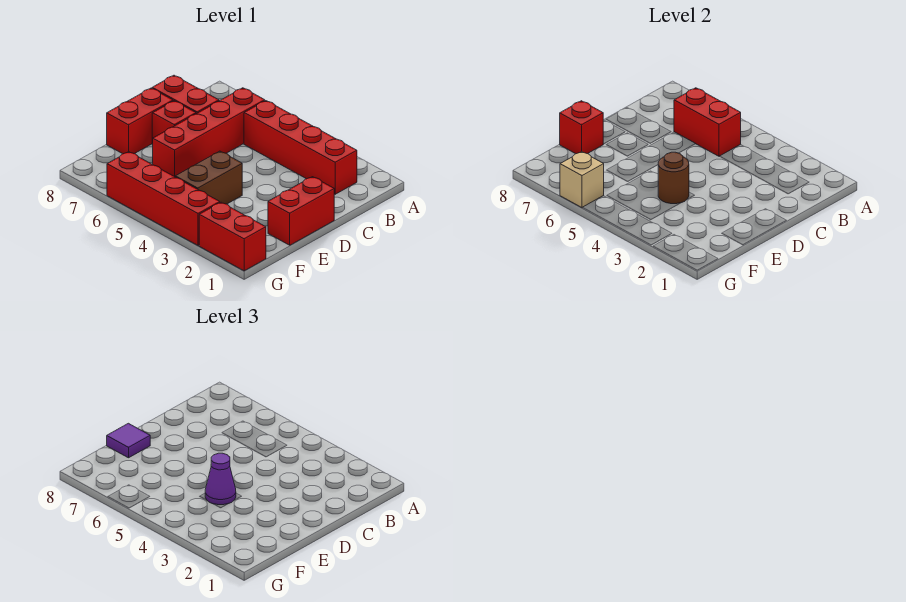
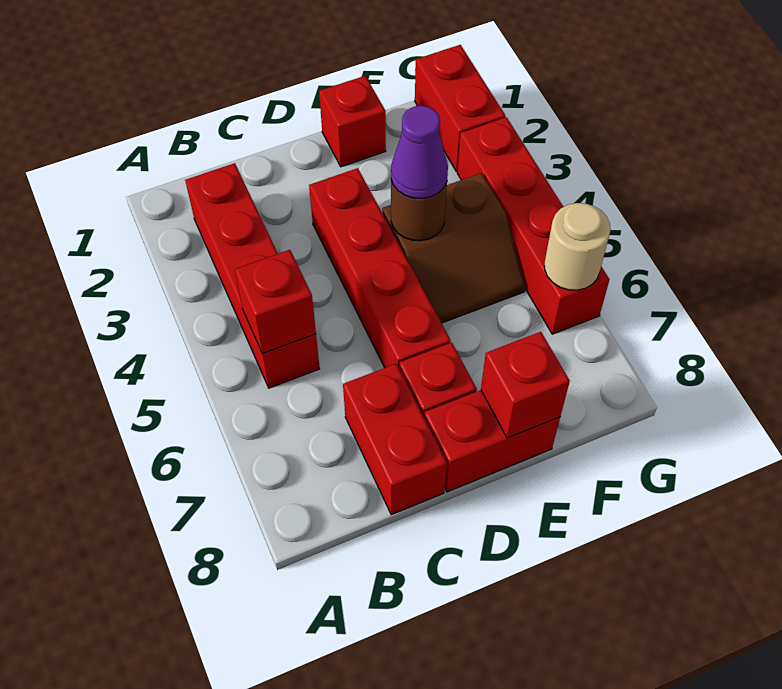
red 1x2 brick [674,88,741,156] -> red 1x1 brick [235,250,316,354]
red 1x4 brick [153,88,265,176] -> red 1x4 brick turned to [309,168,451,368]
red 1x2 brick [268,177,334,245] -> red 1x1 brick [319,76,386,167]
purple 1x1 tile [107,423,150,458] -> none
tan 1x1 brick [560,152,604,208] -> tan 1x1 round brick [545,203,610,290]

